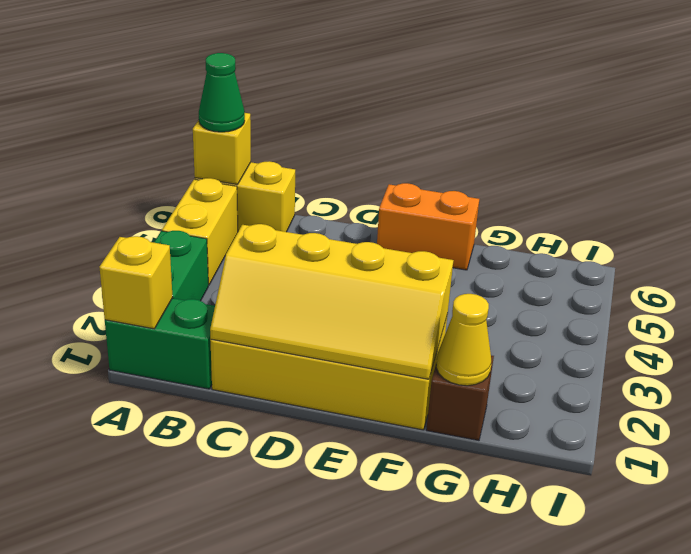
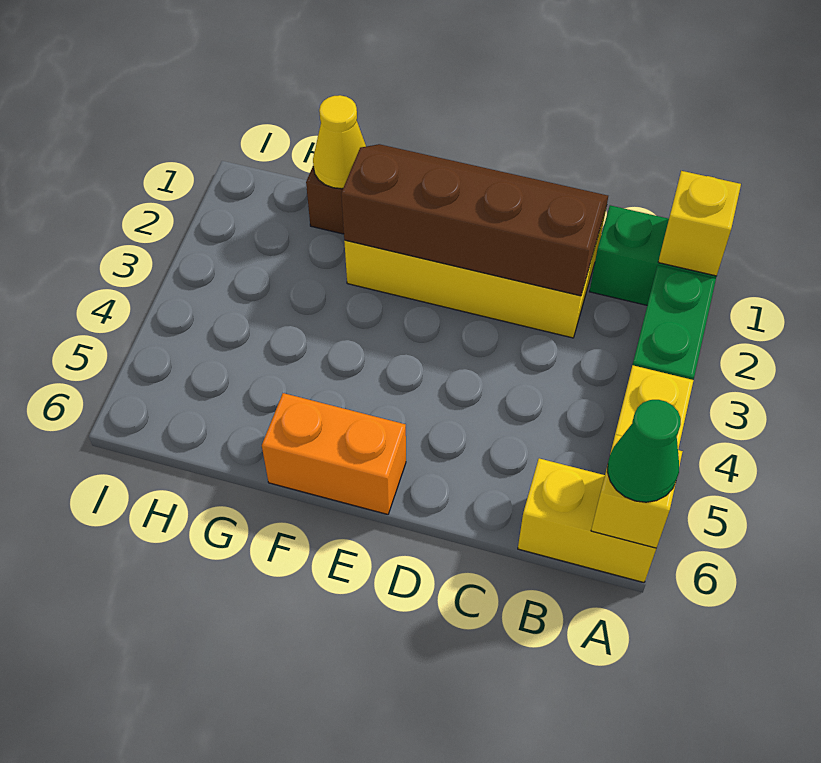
yellow 2x4 slope [210,224,453,379] -> brown 2x4 slope [341,144,608,296]

